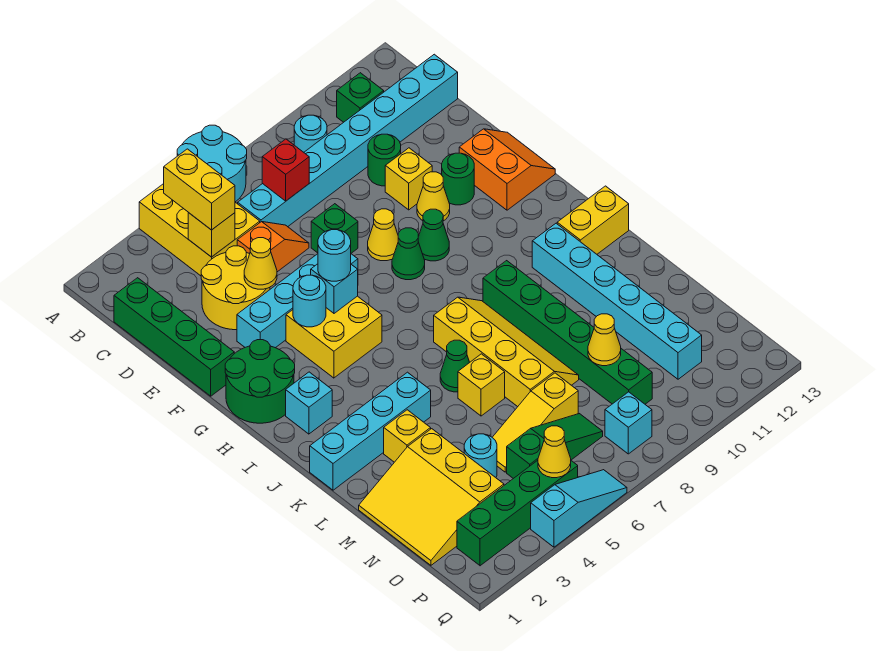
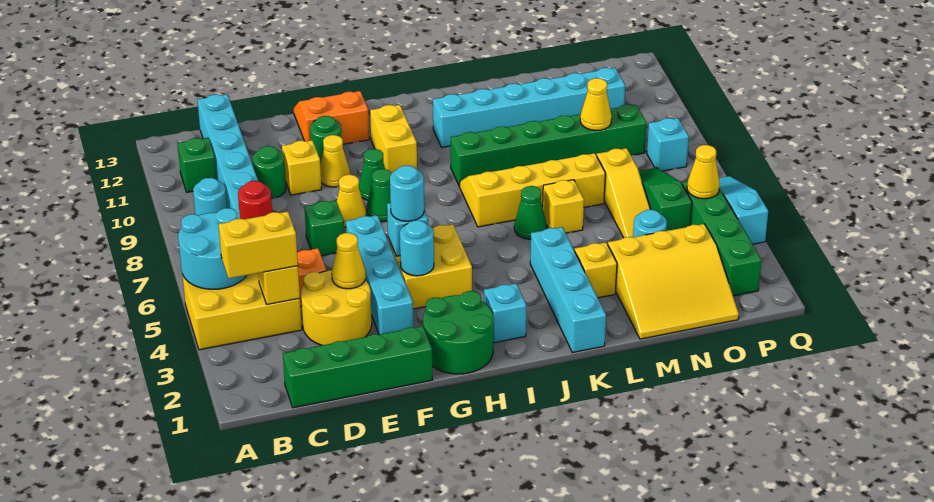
red 1x1 brick [262,139,309,201] -> red 1x1 round brick [238,181,272,219]
yellow 1x2 brick [557,186,629,254] -> yellow 1x2 brick moved to [370,105,417,173]

